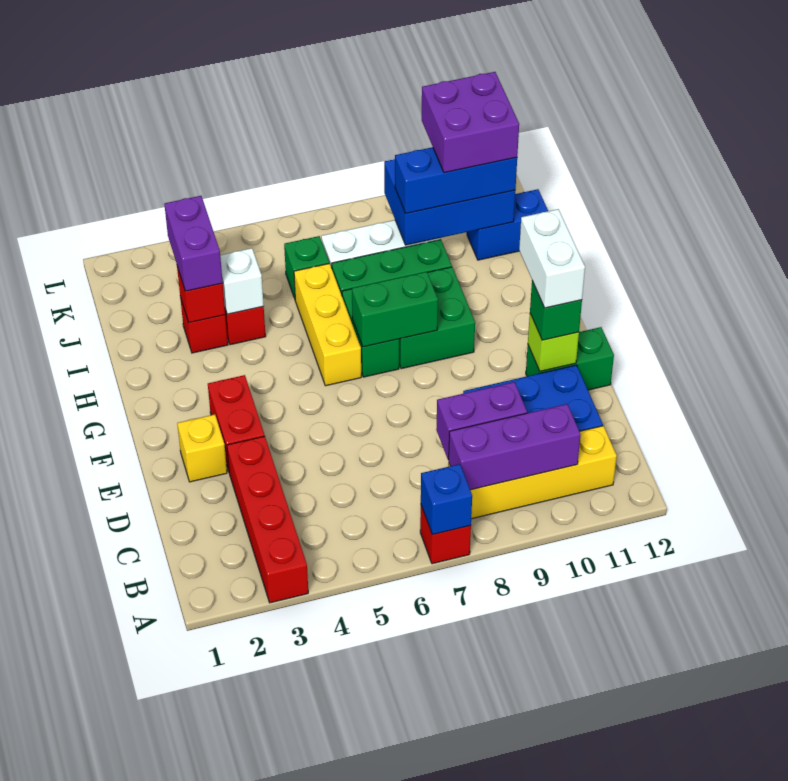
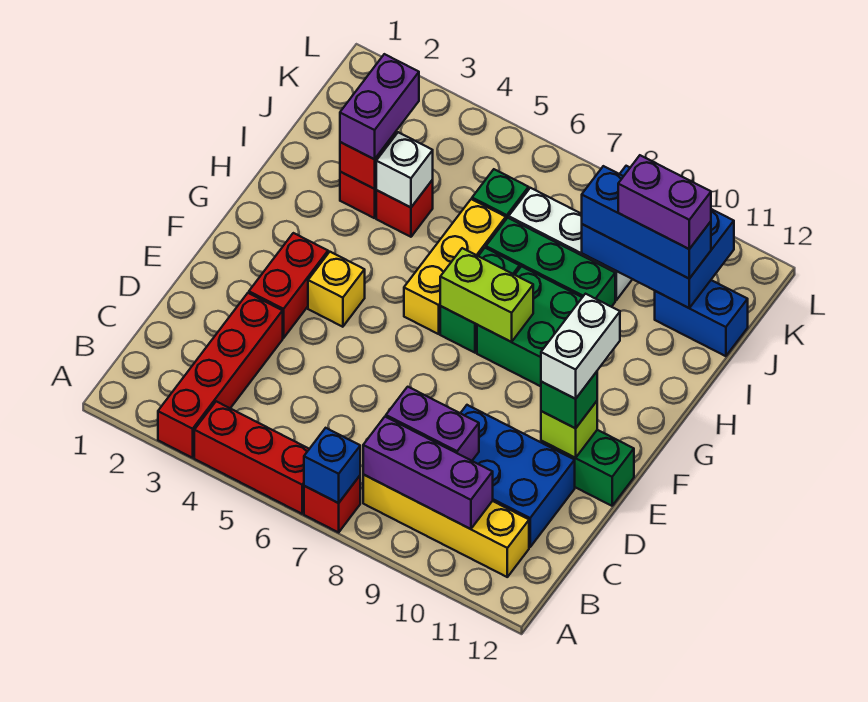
none -> red 1x3 brick [194,401,309,514]
yellow 1x1 brick [177,414,227,482] -> yellow 1x1 brick moved to [308,252,365,327]
green 1x2 brick [352,272,438,347] -> lime 1x2 brick [440,248,533,342]
purple 2x2 brick [422,72,519,173] -> purple 1x2 brick [618,155,711,249]

